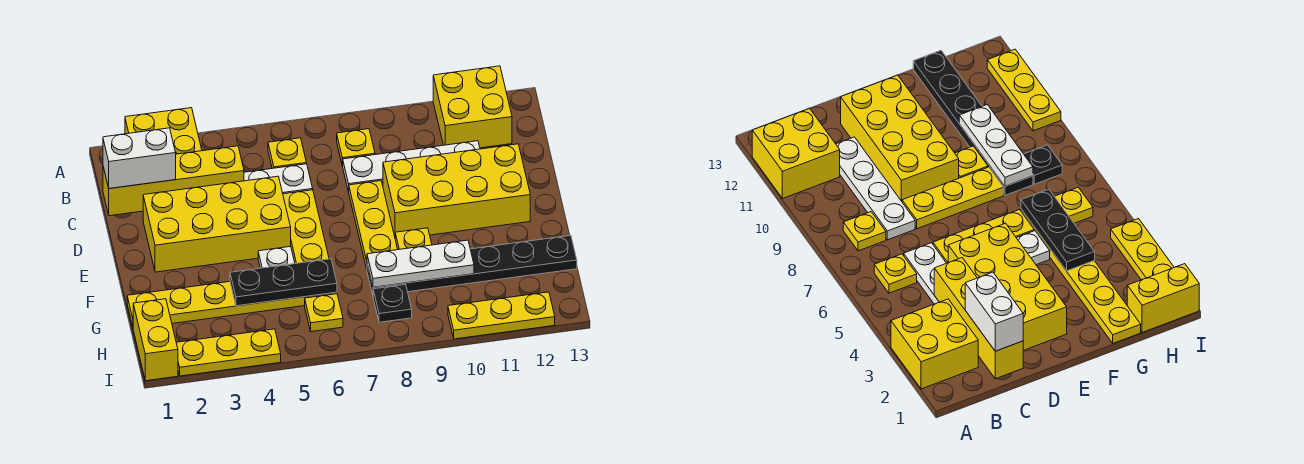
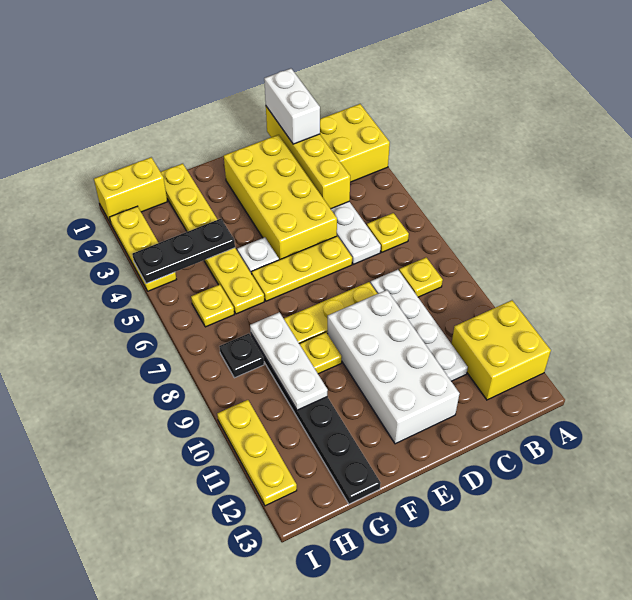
yellow 2x4 brick [383,144,530,236] -> white 2x4 brick [328,290,460,444]
black 1x3 plate [230,259,337,306] -> black 1x3 plate turned to [132,219,235,284]

